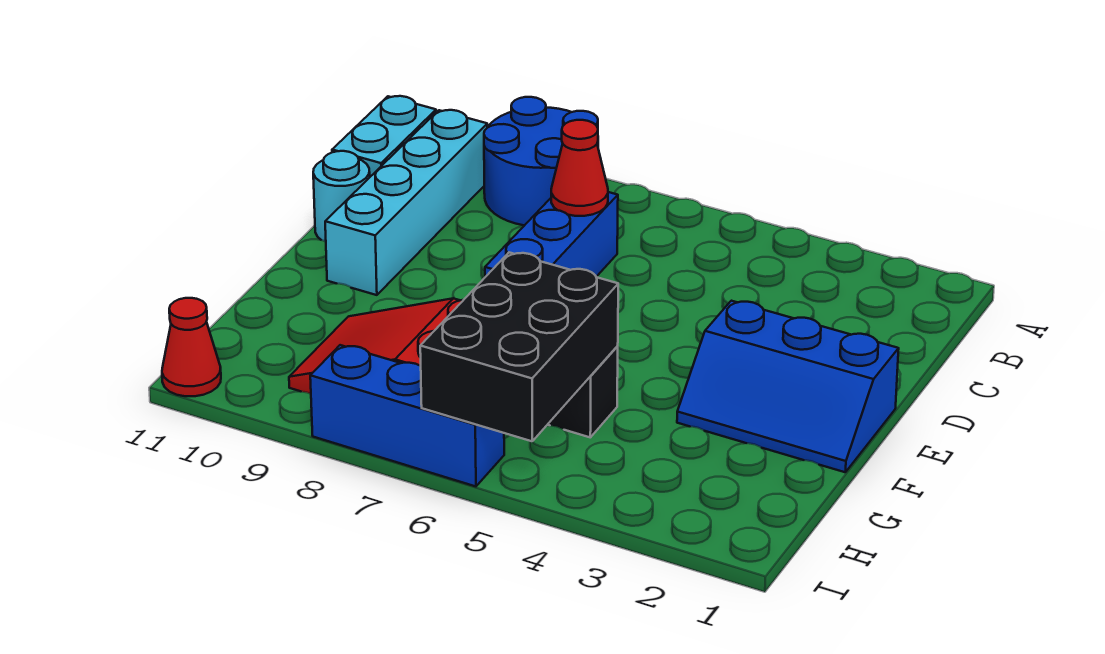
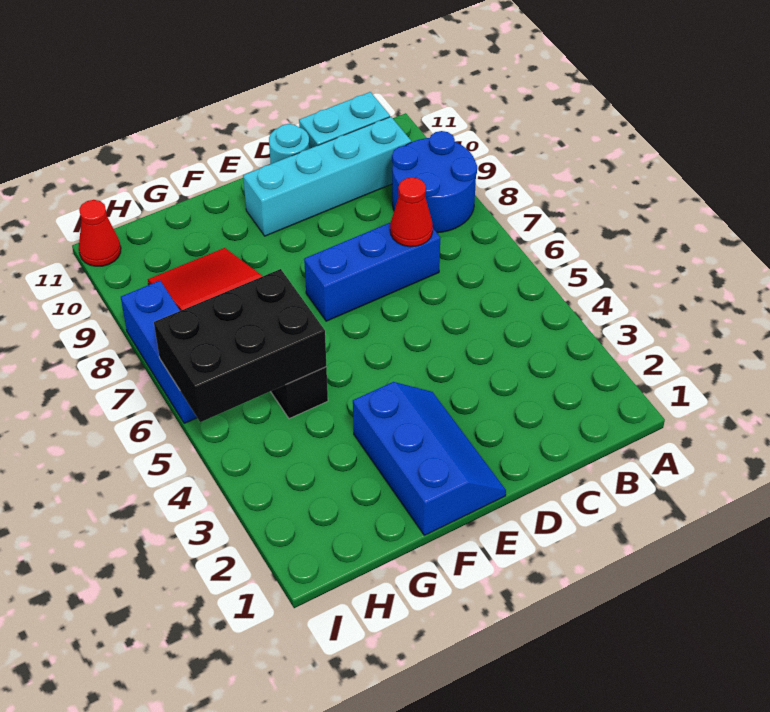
blue 2x3 slope [677,301,899,472] -> blue 2x3 slope turned to [353,382,506,535]

